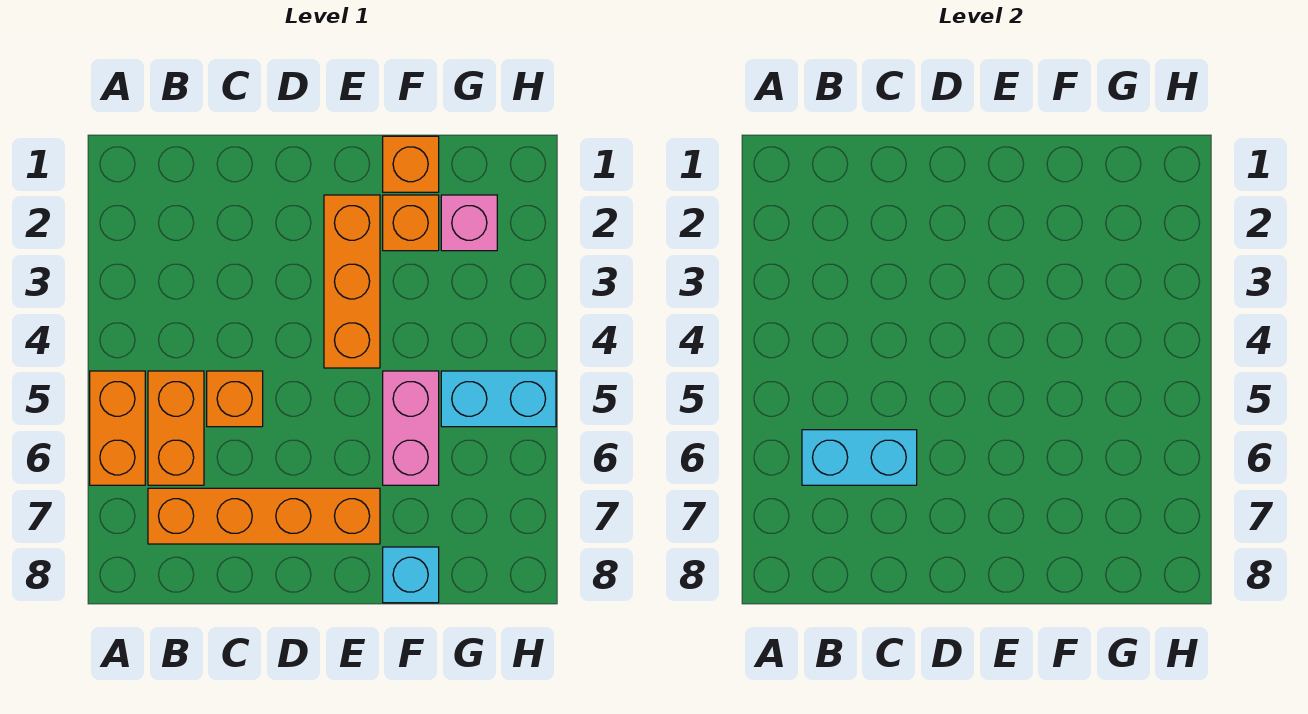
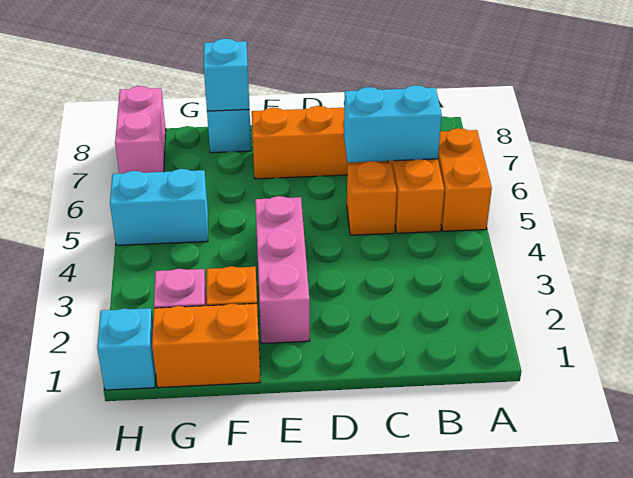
orange 1x3 brick [324,195,380,368] -> pink 1x3 brick [255,196,310,344]
orange 1x1 brick [383,136,439,192] -> orange 1x2 brick [152,303,260,388]
pink 1x2 brick [383,371,439,485] -> pink 1x2 brick moved to [115,86,166,174]
none -> cyan 1x1 brick [204,39,249,111]
none -> cyan 1x1 brick [97,308,156,390]

